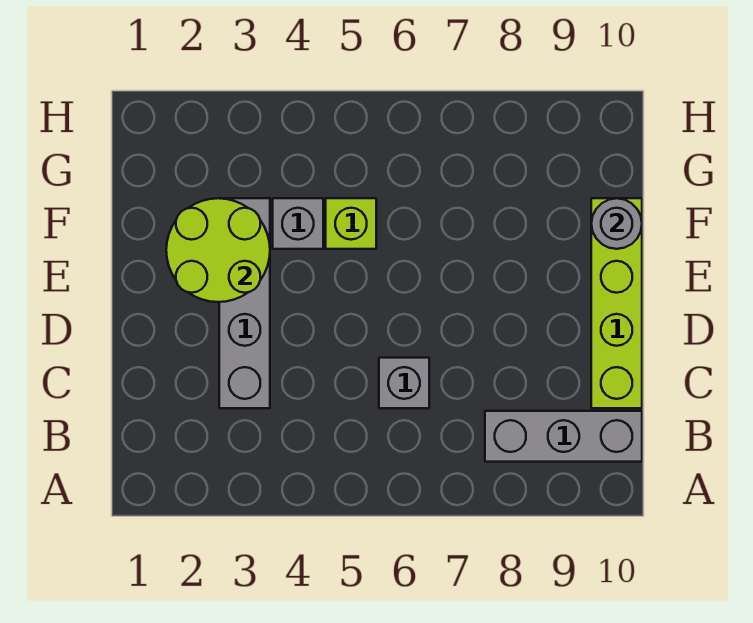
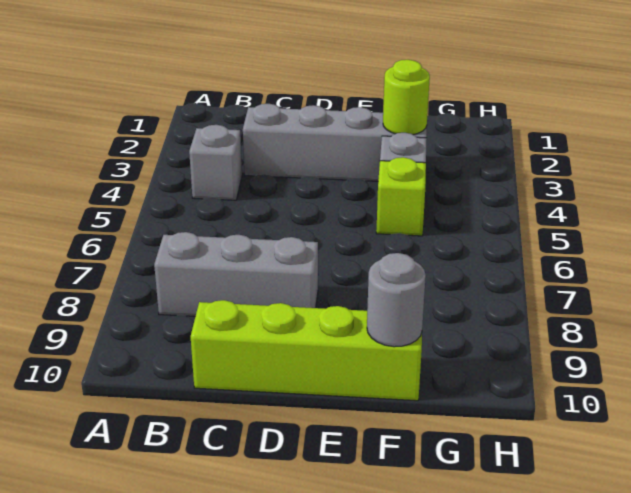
grey 1x3 brick [485,411,642,462] -> grey 1x3 brick turned to [154,232,318,316]
grey 1x1 brick [379,358,429,408] -> grey 1x1 brick moved to [189,125,242,200]
lime 2x2 round brick [166,198,270,302] -> lime 1x1 round brick [383,60,430,134]

